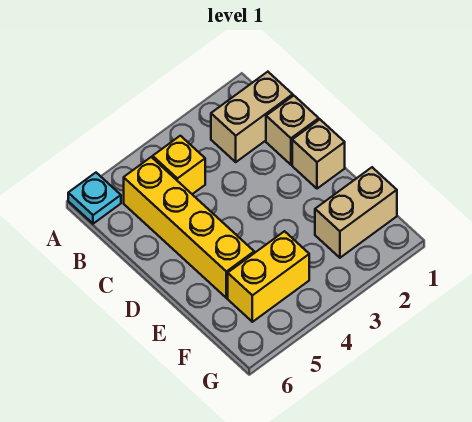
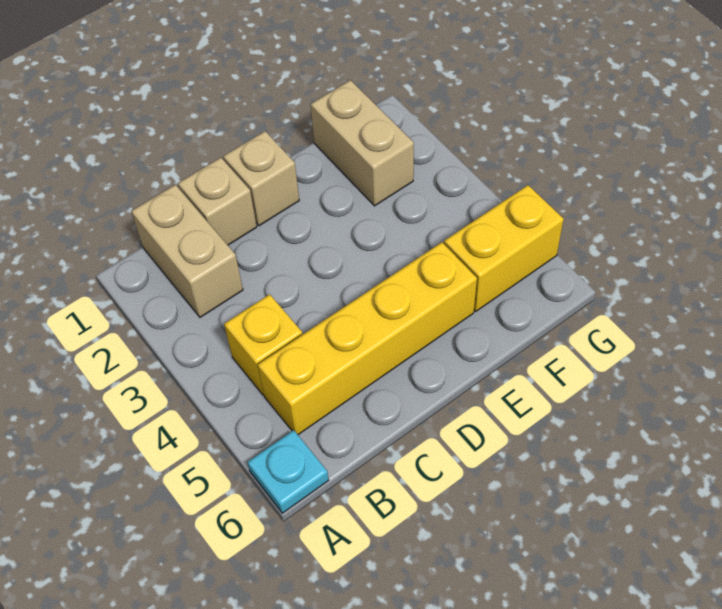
yellow 1x2 brick [228,231,309,322] -> yellow 1x2 brick turned to [444,185,564,311]

